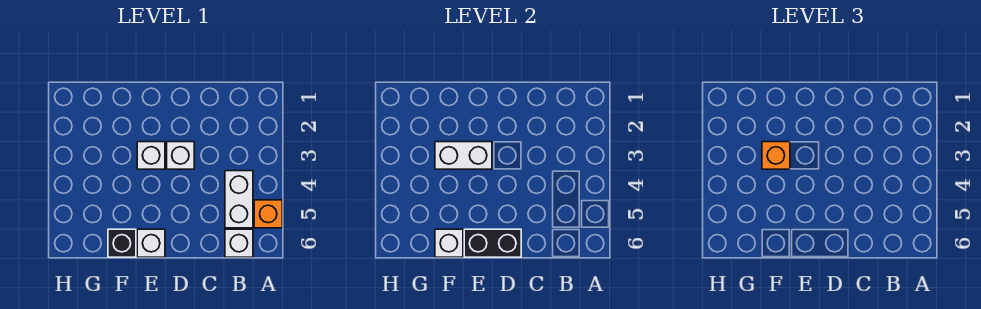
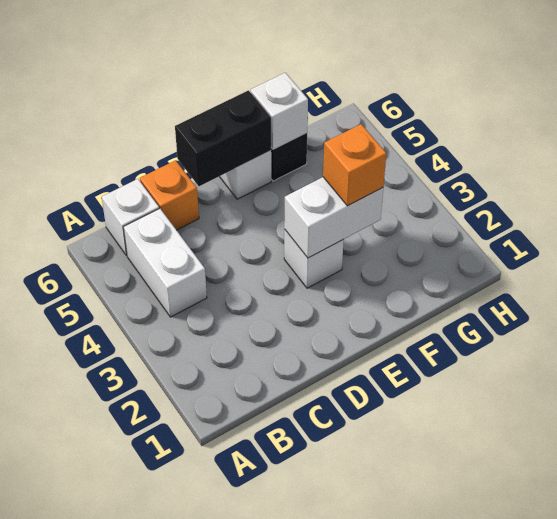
orange 1x1 brick [254,200,282,228] -> orange 1x1 brick moved to [140,160,199,230]
white 1x1 brick [167,142,194,169] -> none

